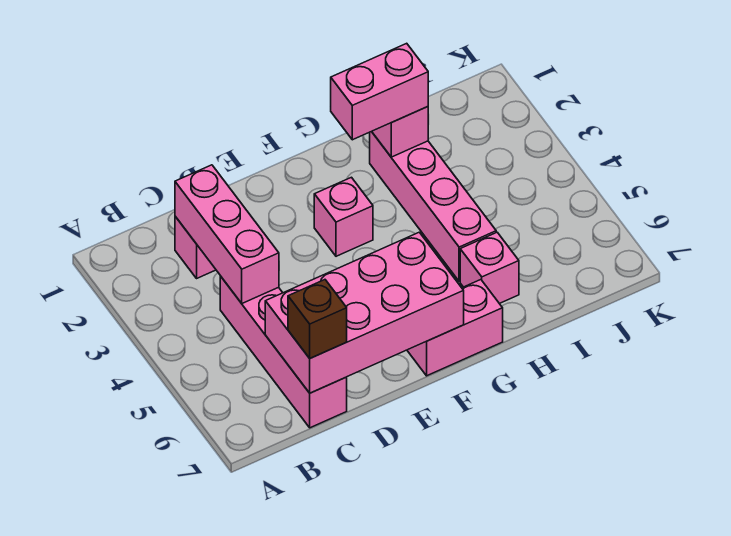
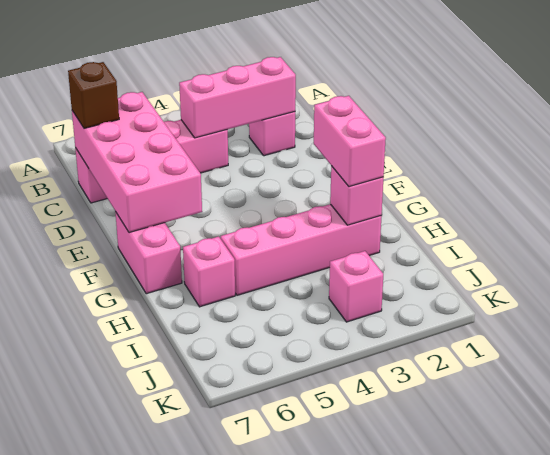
pink 1x1 brick [314,177,373,256] -> pink 1x1 brick moved to [329,251,383,322]

